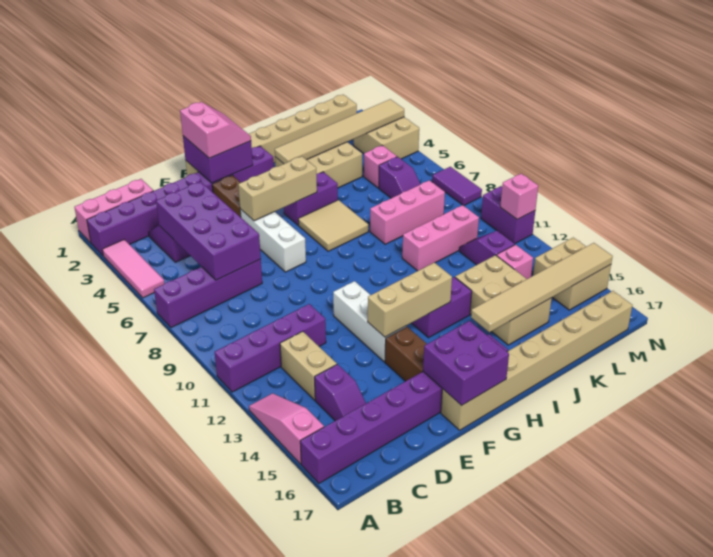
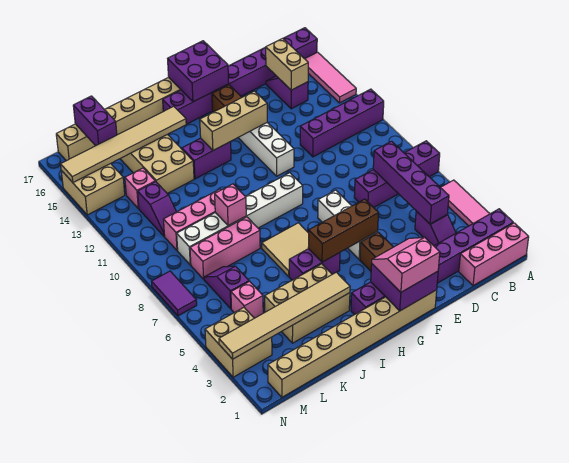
pink 1x3 slope [249,393,324,464] -> pink 1x3 tile [305,52,356,103]
purple 2x4 brick [156,182,261,280] -> purple 1x4 brick [373,141,449,224]
tan 1x2 brick [280,331,337,400] -> tan 1x2 brick moved to [265,38,308,90]
pink 2x2 slope [180,102,251,158] -> pink 2x2 slope turned to [372,237,440,292]
tan 1x3 brick [238,156,317,221] -> brown 1x3 brick [308,199,379,262]
none -> white 1x6 brick [177,173,303,265]
purple 1x2 brick [481,186,535,244] -> purple 1x2 brick moved to [73,96,117,146]
pink 1x1 brick [500,174,538,219] -> pink 1x1 brick moved to [215,184,246,226]

